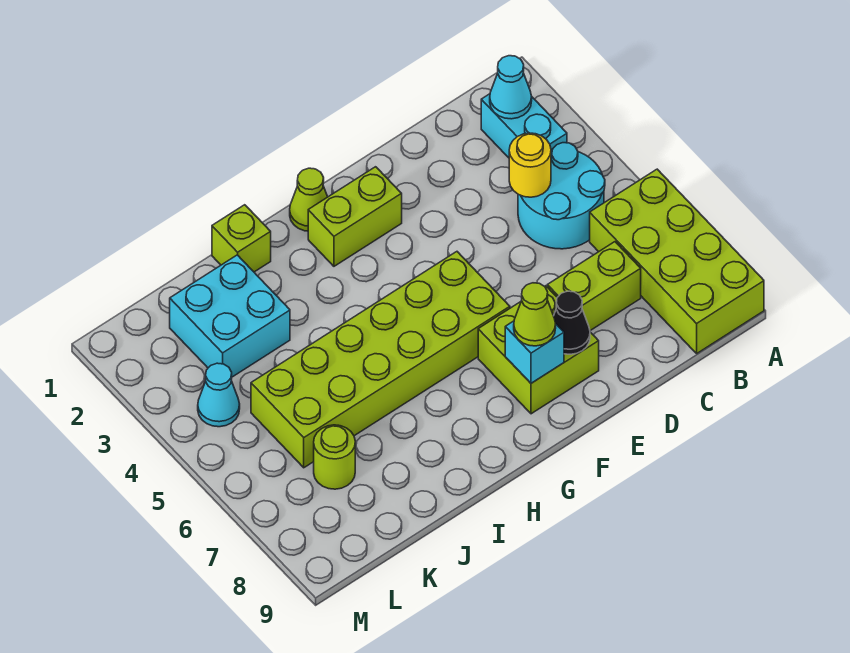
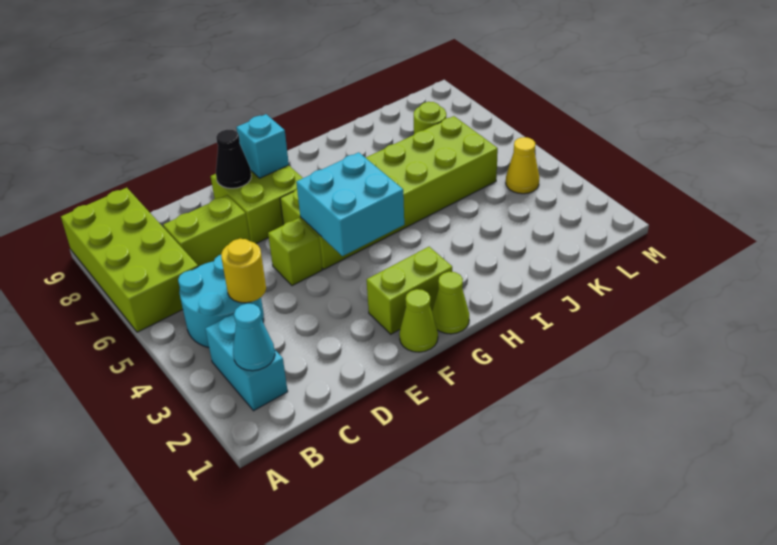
lime 1x1 cone [514,283,556,346] -> lime 1x1 cone moved to [399,289,438,352]
lime 1x1 brick [212,205,271,272] -> lime 1x1 brick moved to [268,218,322,286]
cyan 2x2 brick [170,255,290,377] -> cyan 2x2 brick moved to [296,152,404,256]
cyan 1x1 cone [198,363,240,427] -> yellow 1x1 cone [506,137,539,194]

